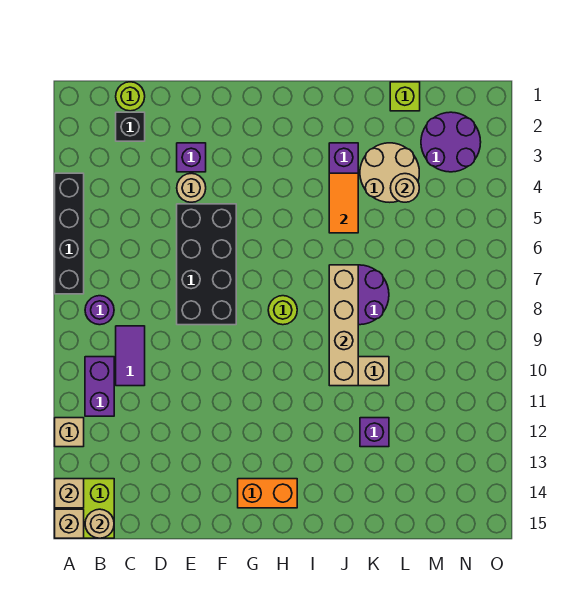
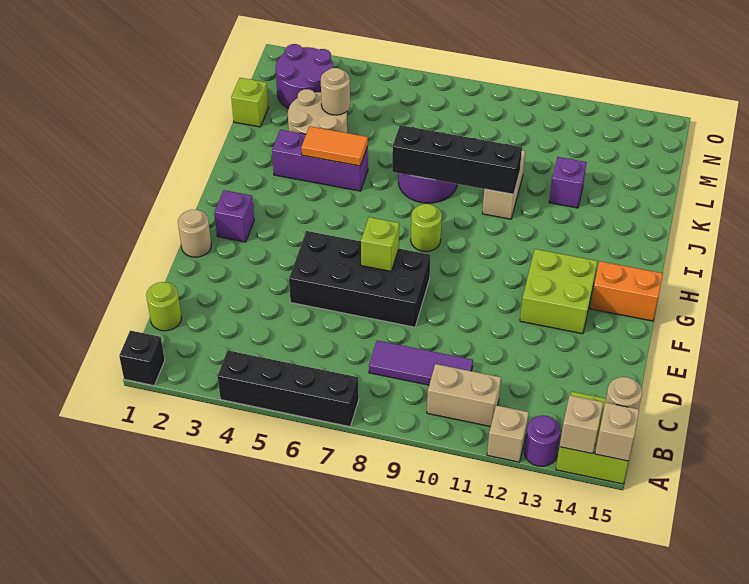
purple 1x1 round brick [85,296,114,325] -> purple 1x1 round brick moved to [524,415,561,466]
purple 1x2 brick [85,357,114,416] -> tan 1x2 brick [427,364,501,427]
black 1x1 brick [116,112,145,141] -> black 1x1 brick moved to [119,331,165,386]
purple 1x2 tile [116,326,145,386] -> purple 1x3 tile [369,340,473,385]
purple 1x1 brick [177,143,206,172] -> purple 1x1 brick moved to [214,190,254,242]
tan 1x1 round brick [177,173,206,202] -> tan 1x1 round brick moved to [178,210,211,257]
none -> lime 1x1 brick [361,217,399,271]
none -> lime 2x2 brick [520,249,597,334]
orange 1x2 brick [238,479,297,508] -> orange 1x2 brick turned to [590,261,663,321]
tan 1x4 brick [329,265,358,386] -> black 1x4 brick [392,125,522,194]

